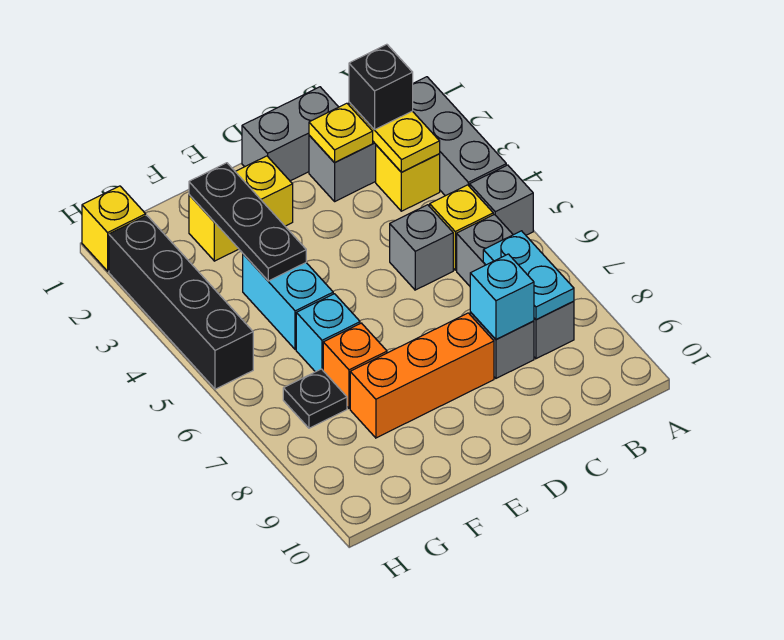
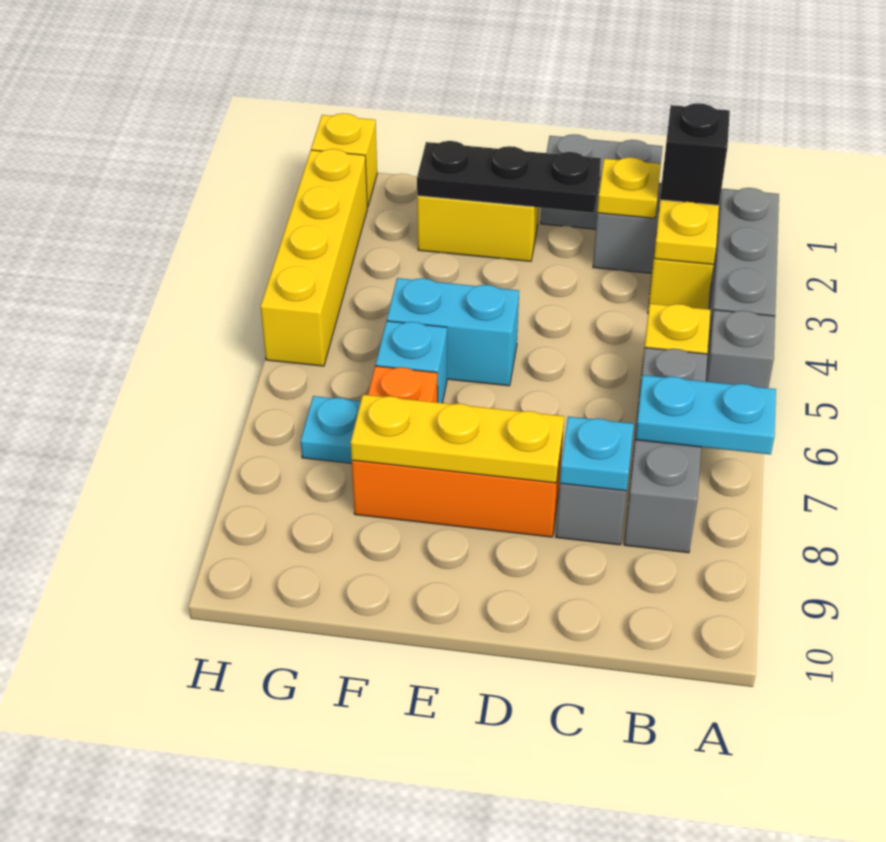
cyan 1x2 plate [483,231,574,320] -> cyan 1x2 plate turned to [635,375,776,454]
grey 1x1 brick [390,205,453,290] -> none
cyan 1x1 brick [470,254,534,339] -> cyan 1x1 plate [560,417,634,491]
none -> yellow 1x3 plate [351,395,564,483]
black 1x3 plate [189,163,306,281] -> black 1x3 plate turned to [417,141,601,213]
cyan 1x2 brick [243,254,333,350] -> cyan 1x2 brick turned to [387,278,519,386]
black 1x1 plate [283,369,347,428] -> cyan 1x1 plate [301,396,361,463]
black 1x4 brick [109,215,253,389] -> yellow 1x4 brick [261,149,367,366]

